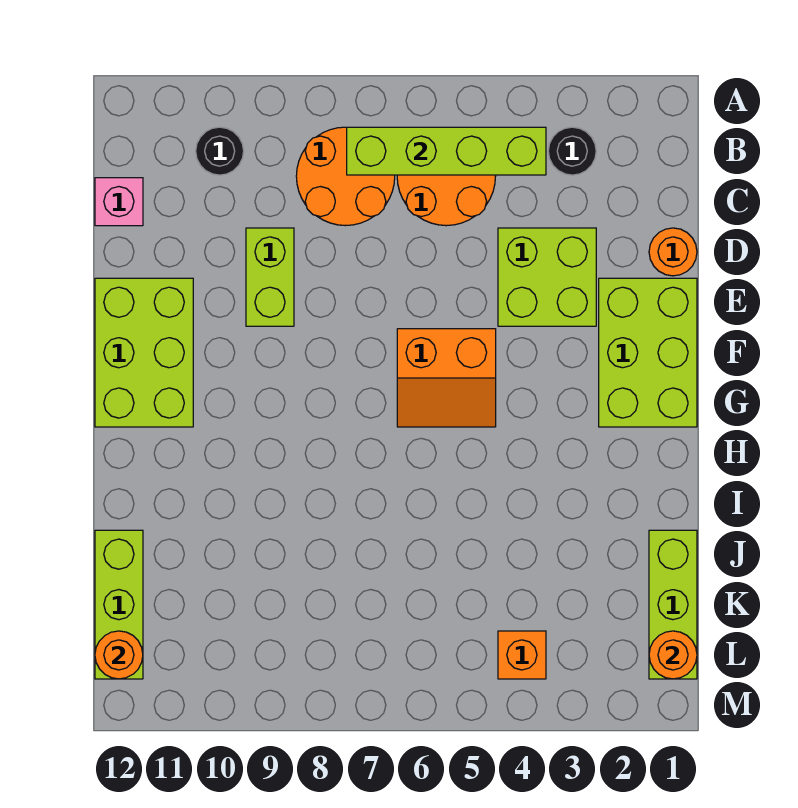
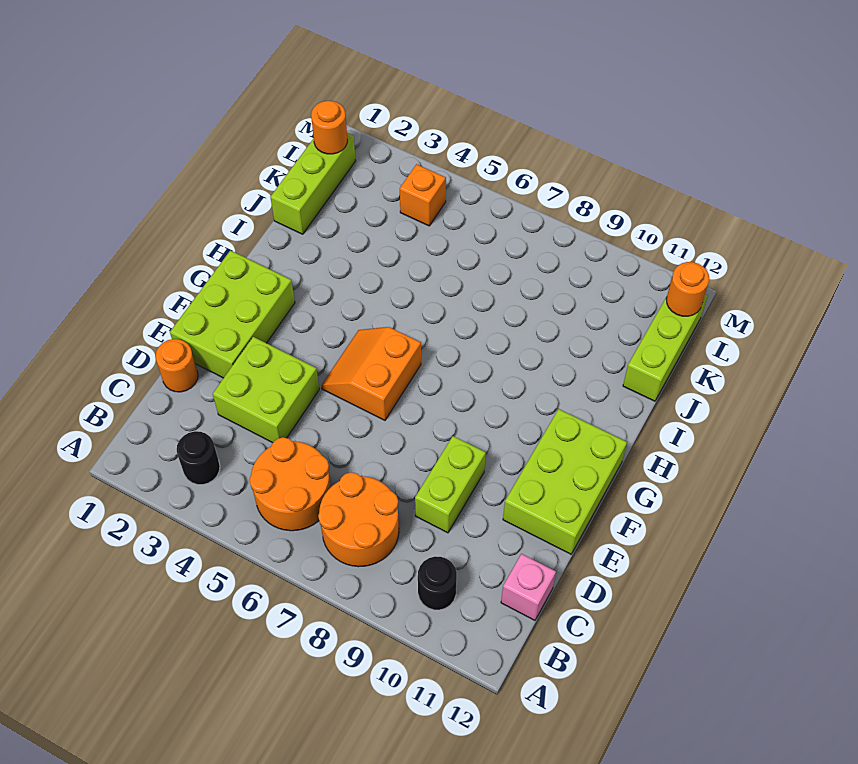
lime 1x4 brick [347,127,546,175] -> none
orange 2x2 slope [397,329,496,427] -> orange 2x2 slope turned to [321,327,421,420]

